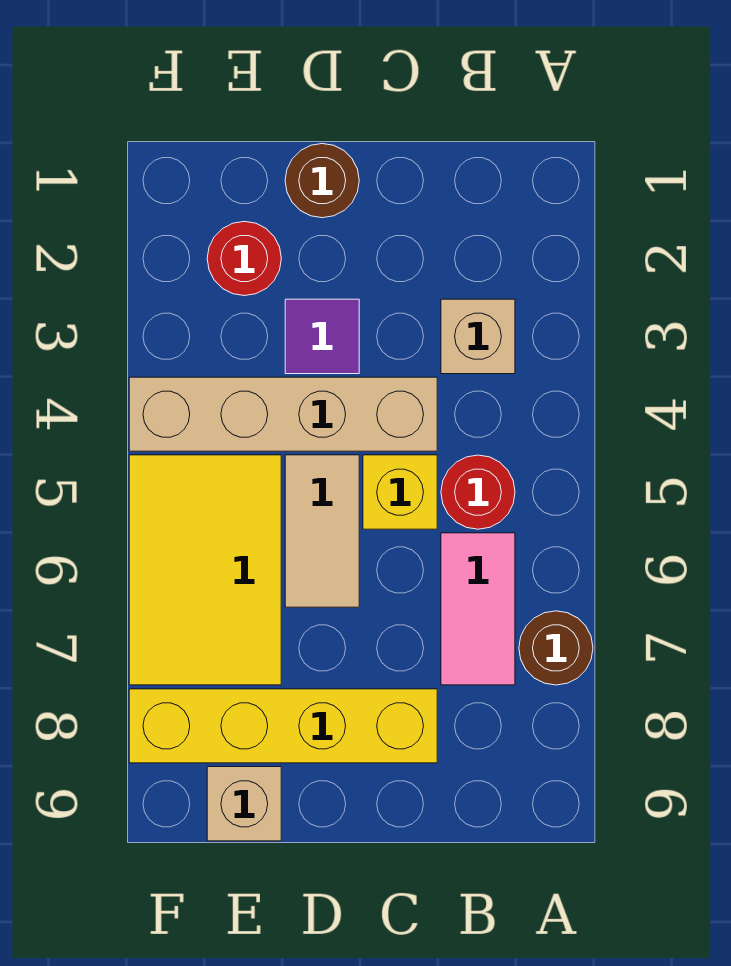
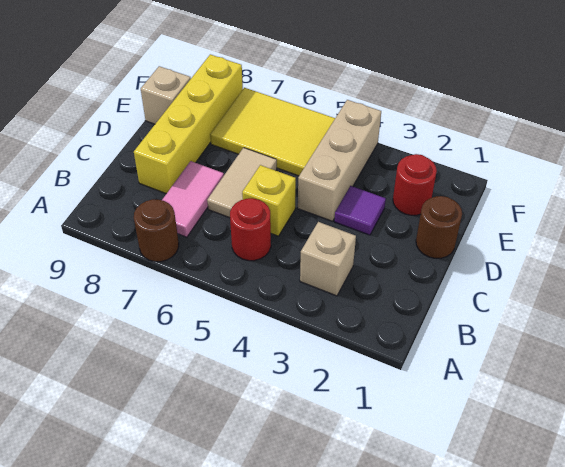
pink 1x2 tile [441,533,515,685] -> pink 1x2 tile turned to [162,161,224,237]
tan 1x4 brick [129,377,437,451] -> tan 1x3 brick [298,100,381,221]
tan 1x2 tile [285,455,359,607] -> tan 1x2 tile turned to [207,148,277,218]

